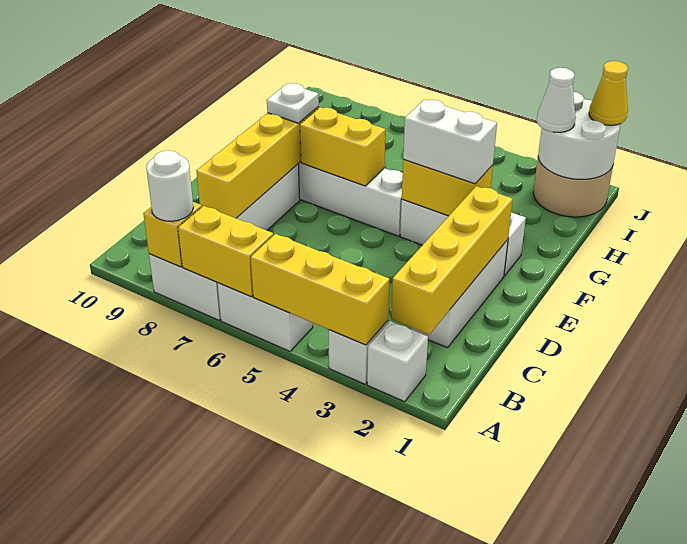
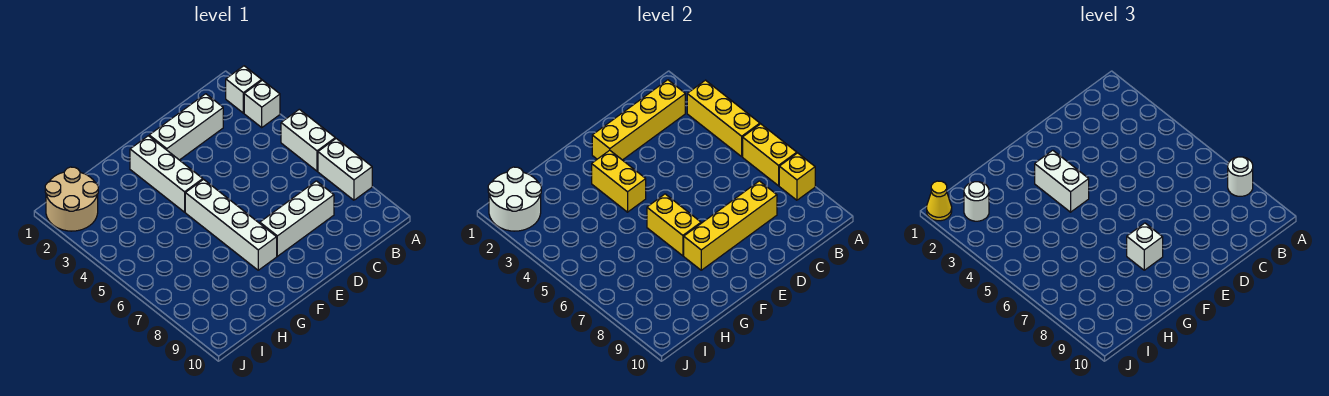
white 1x1 plate [267,83,319,123] -> white 1x1 brick [1127,223,1163,270]
white 1x1 cone [537,68,576,132] -> white 1x1 round brick [964,182,989,221]

